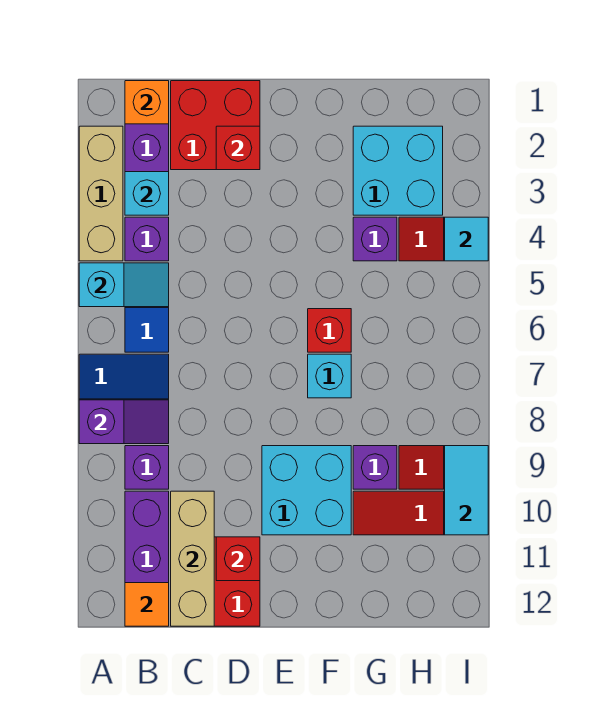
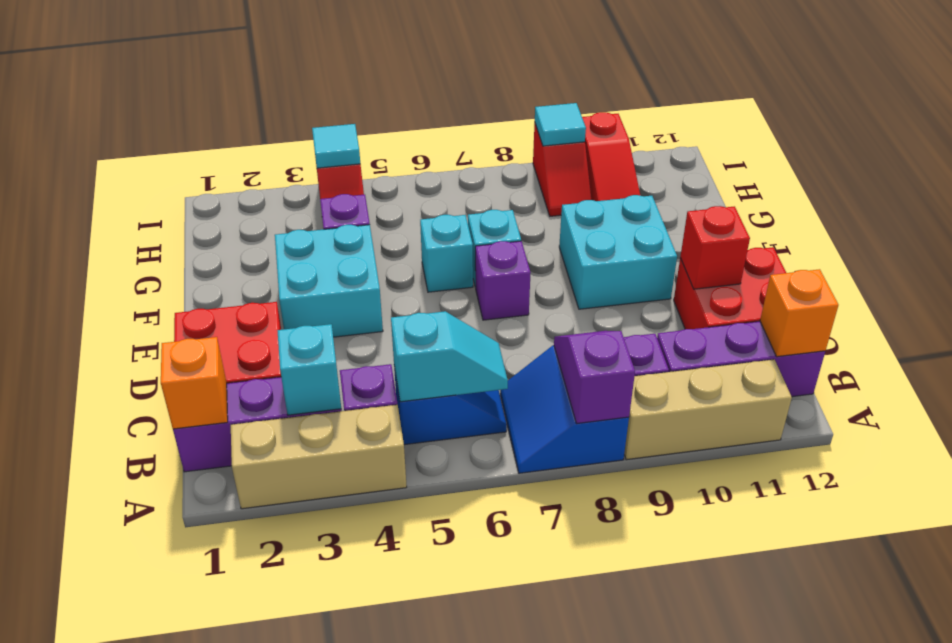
cyan 1x2 slope [79,263,169,307] -> cyan 1x2 slope turned to [391,311,508,402]
orange 1x1 tile [125,583,169,626] -> orange 1x1 brick [760,269,838,357]
tan 1x3 brick [171,491,214,626] -> tan 1x3 brick moved to [624,359,792,460]
red 1x1 brick [216,126,260,170] -> none
red 1x1 brick [308,309,351,352] -> cyan 1x1 brick [420,215,473,292]
cyan 2x2 brick [353,126,443,215] -> cyan 2x2 brick moved to [275,225,383,337]
purple 1x1 brick [353,446,397,489] -> purple 1x1 brick moved to [475,241,531,320]
cyan 1x2 tile [445,446,488,535] -> cyan 1x1 tile [535,103,586,146]

